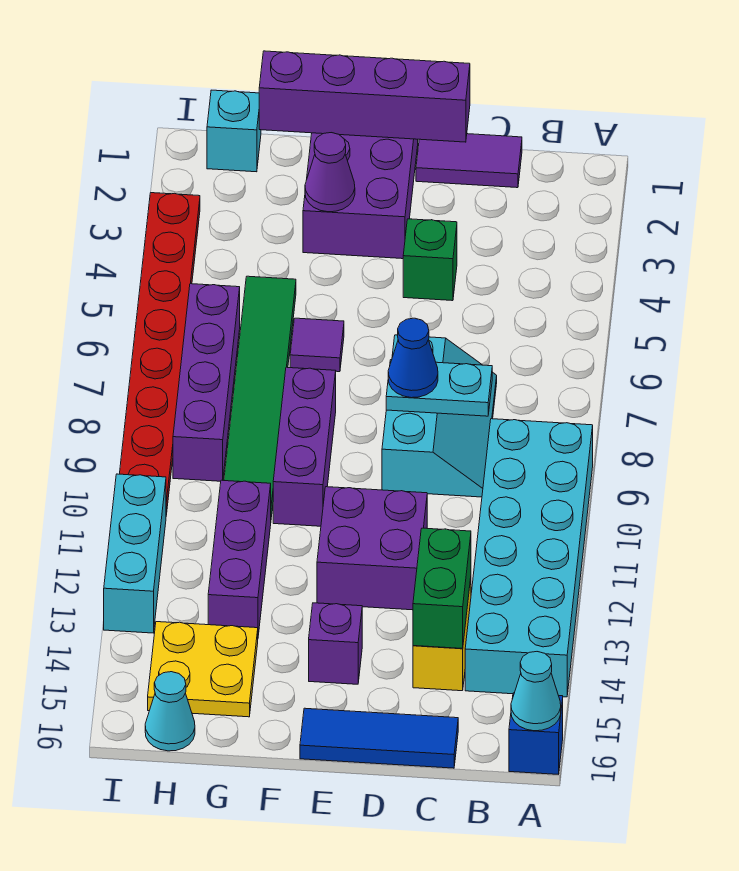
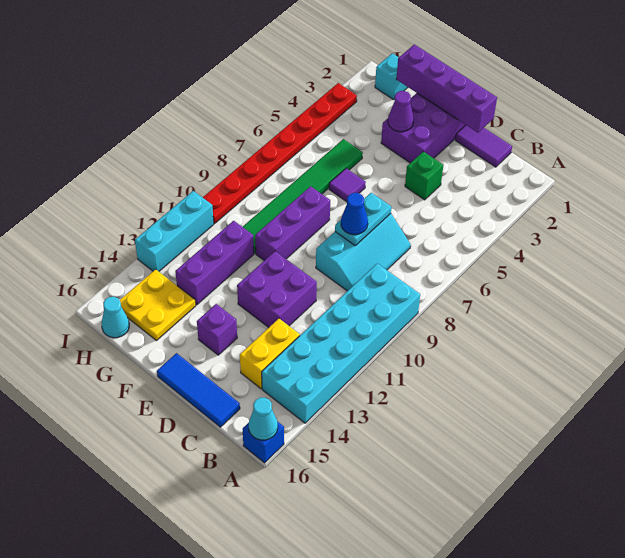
cyan 1x2 plate [386,360,492,416] -> cyan 1x2 plate turned to [335,193,391,245]
green 1x2 brick [413,528,471,649] -> none
purple 1x4 brick [173,284,240,481] -> none

